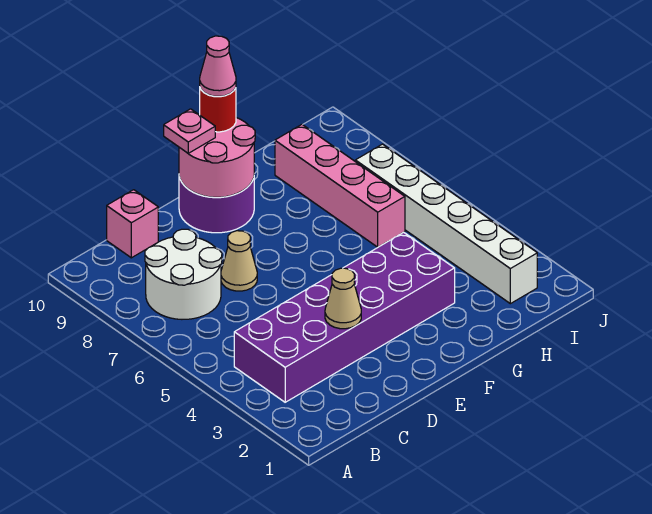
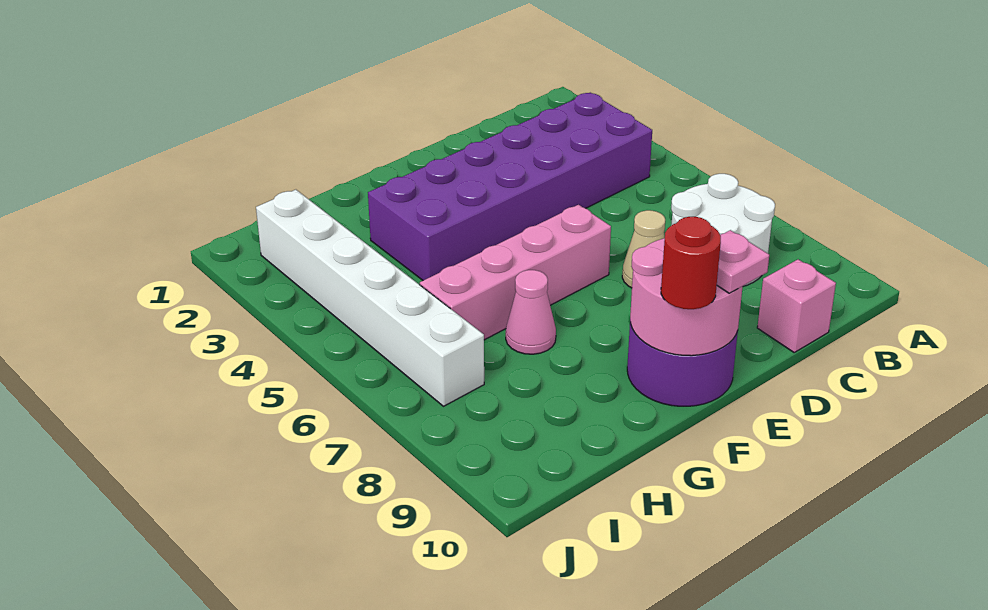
tan 1x1 cone [325,268,361,329] -> none
pink 1x1 cone [200,36,236,96] -> pink 1x1 cone moved to [506,270,556,354]
pink 1x4 brick [275,125,405,247] -> pink 1x4 brick turned to [420,205,611,340]

